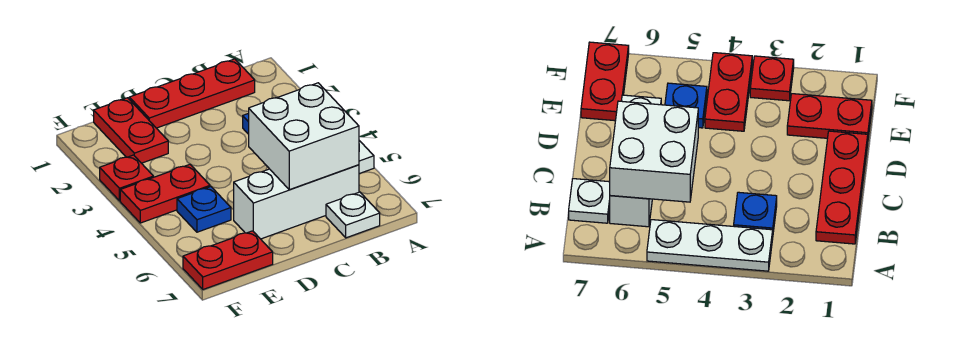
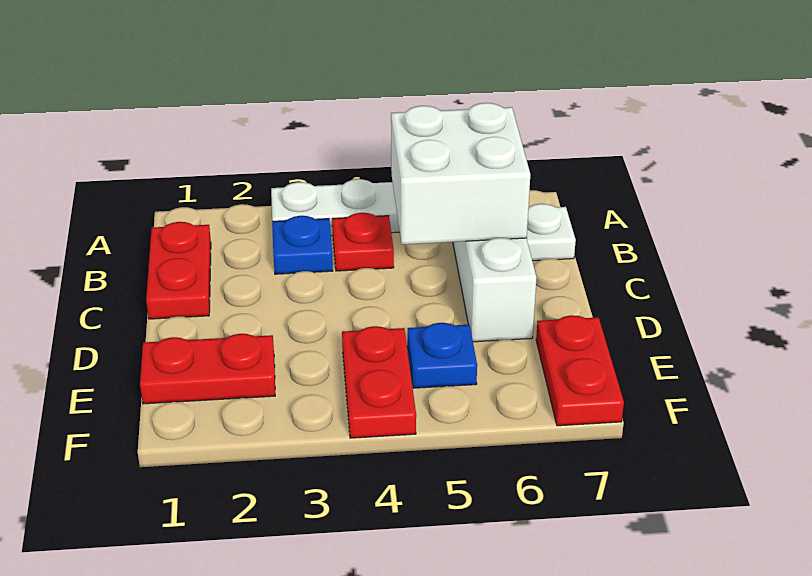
red 1x3 plate [129,59,255,128] -> red 1x2 plate [146,222,211,319]
red 1x1 plate [100,155,153,201] -> red 1x1 plate moved to [332,213,394,271]

